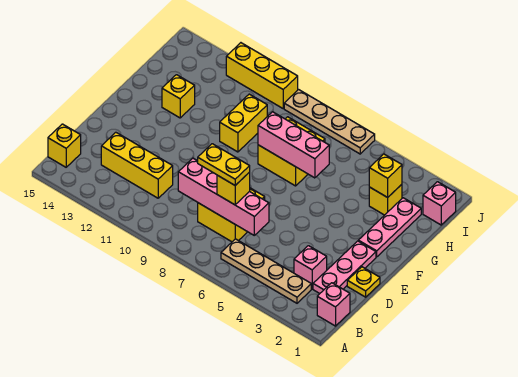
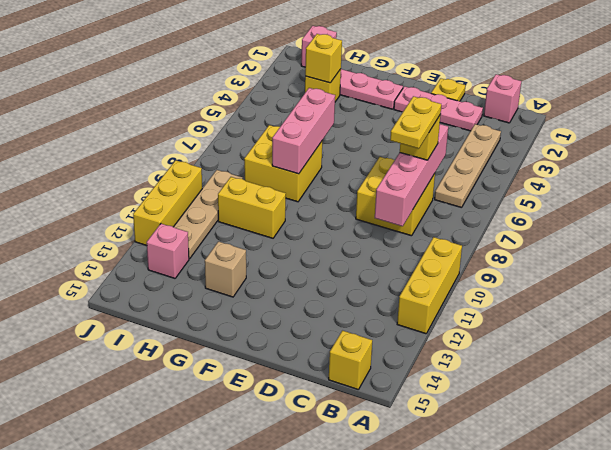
pink 1x1 brick [294,246,327,289] -> pink 1x1 brick moved to [147,224,189,278]
yellow 1x3 brick [101,132,173,198] -> yellow 1x3 brick moved to [397,237,462,334]
yellow 1x1 brick [162,75,195,118] -> tan 1x1 brick [205,242,246,297]
tan 1x4 plate [284,90,375,154] -> tan 1x4 plate moved to [174,170,243,259]

